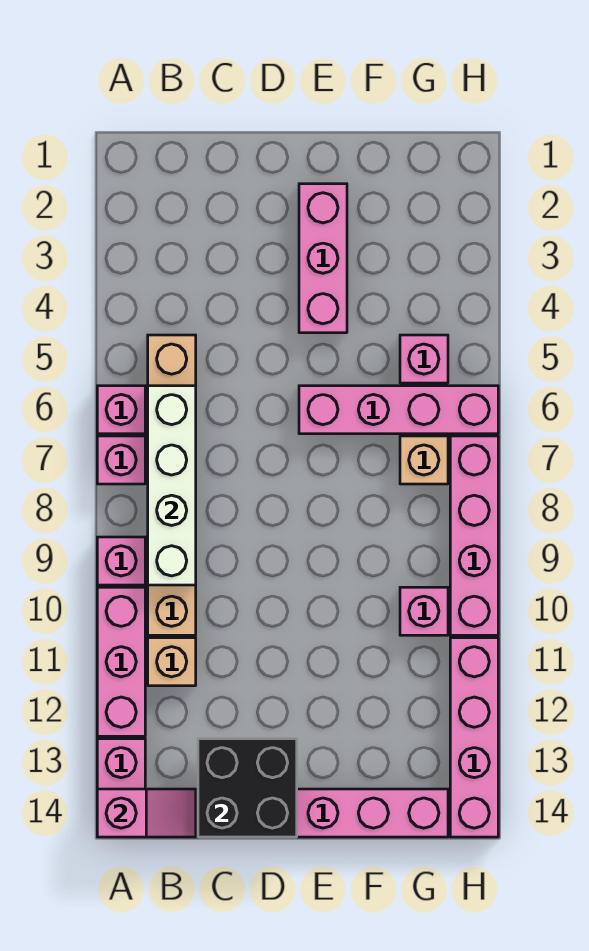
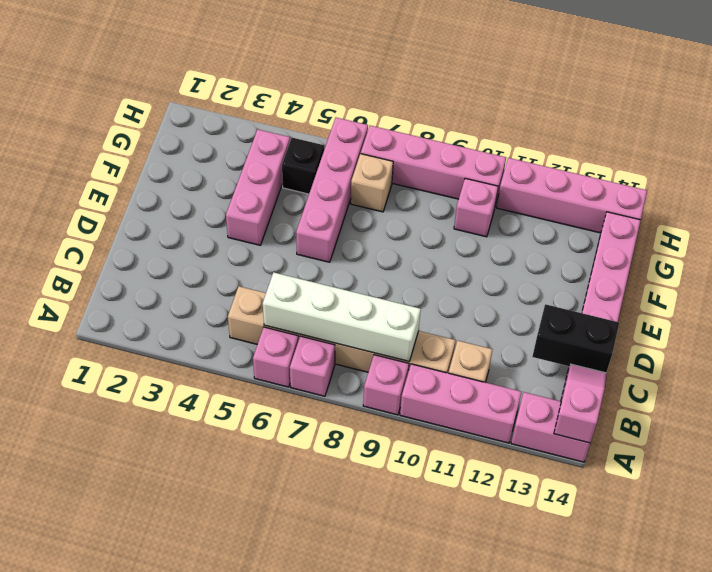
black 2x2 brick [198,739,297,837] -> black 1x2 brick [532,304,619,373]
pink 1x3 brick [299,184,347,333] -> pink 1x3 brick turned to [226,130,290,245]
pink 1x1 brick [400,335,448,383] -> black 1x1 brick [282,138,324,194]

